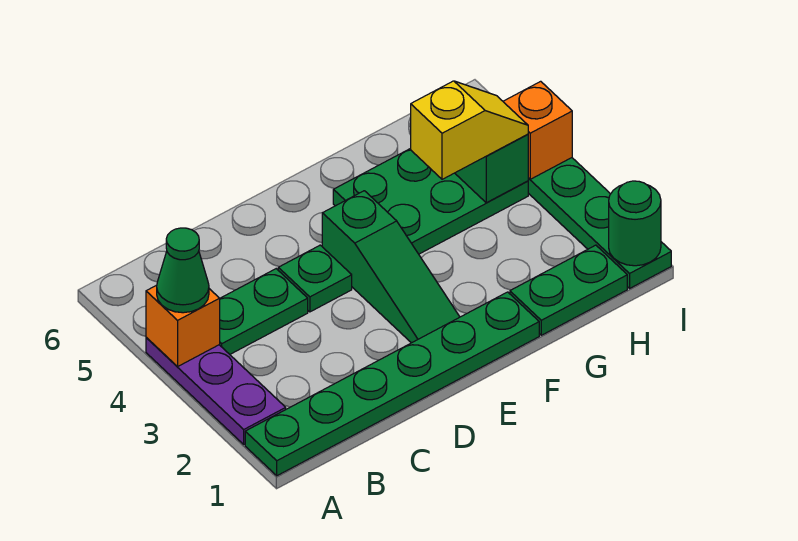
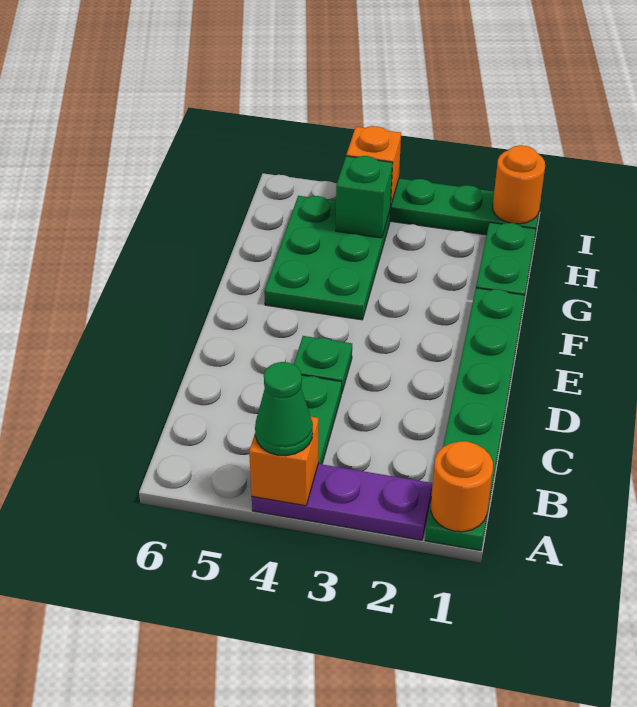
none -> orange 1x1 round brick [431,441,493,532]
green 1x3 slope [322,191,460,343] -> none
yellow 1x2 slope [411,81,528,179] -> none
green 1x1 round brick [609,181,661,266] -> orange 1x1 round brick [493,145,545,224]

